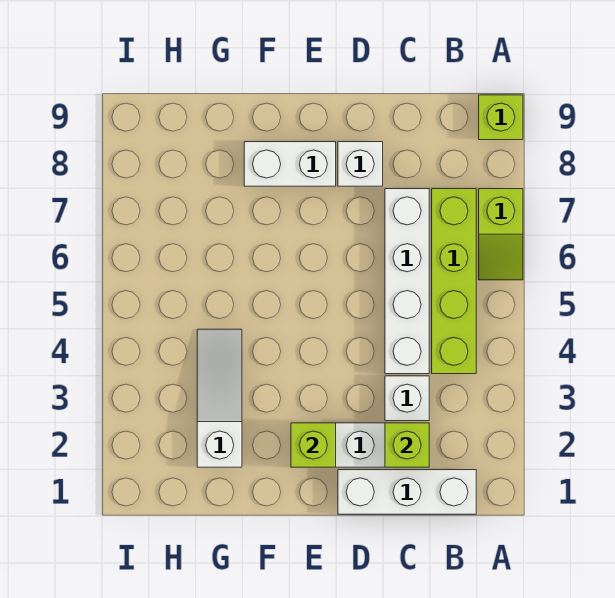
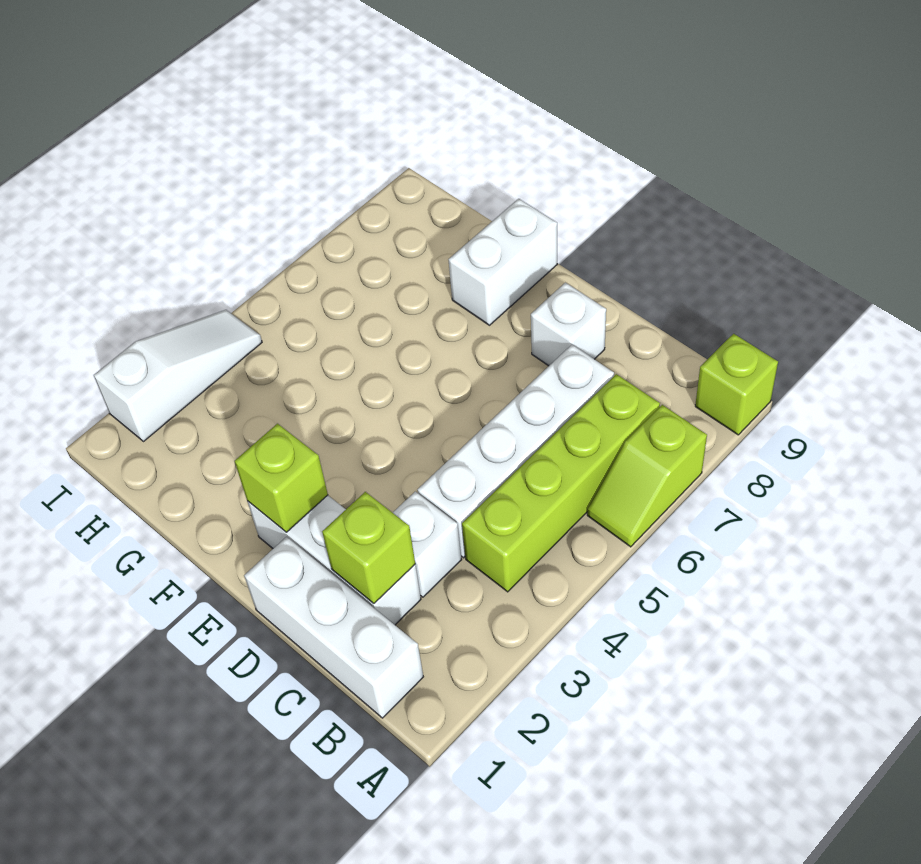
white 1x2 brick [244,142,336,186] -> white 1x2 brick turned to [448,199,557,325]
white 1x3 slope [197,329,242,467] -> white 1x3 slope moved to [94,310,262,442]

